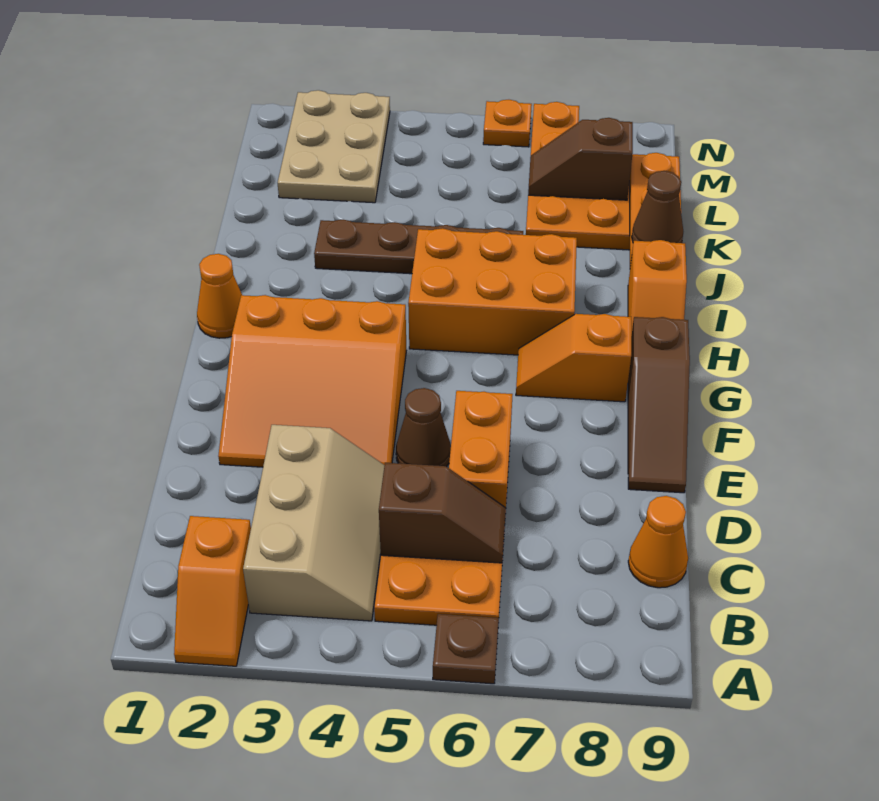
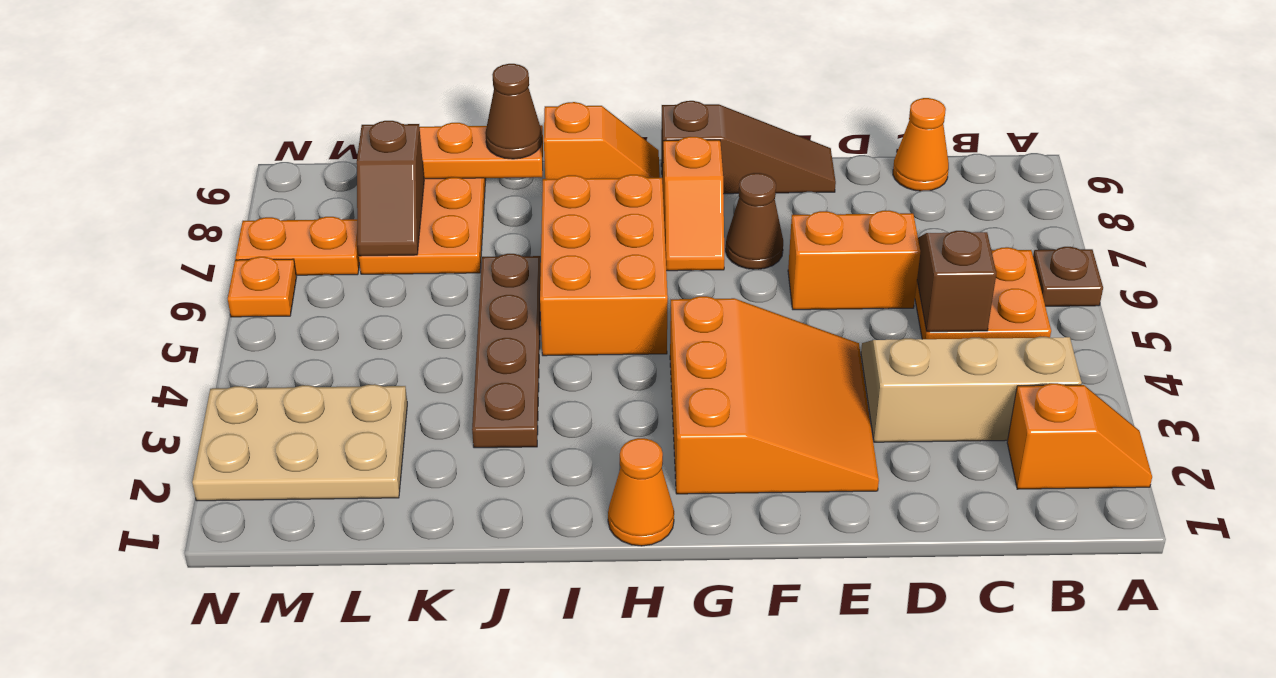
brown 1x1 cone [396,388,451,467] -> brown 1x1 cone moved to [726,173,783,269]

